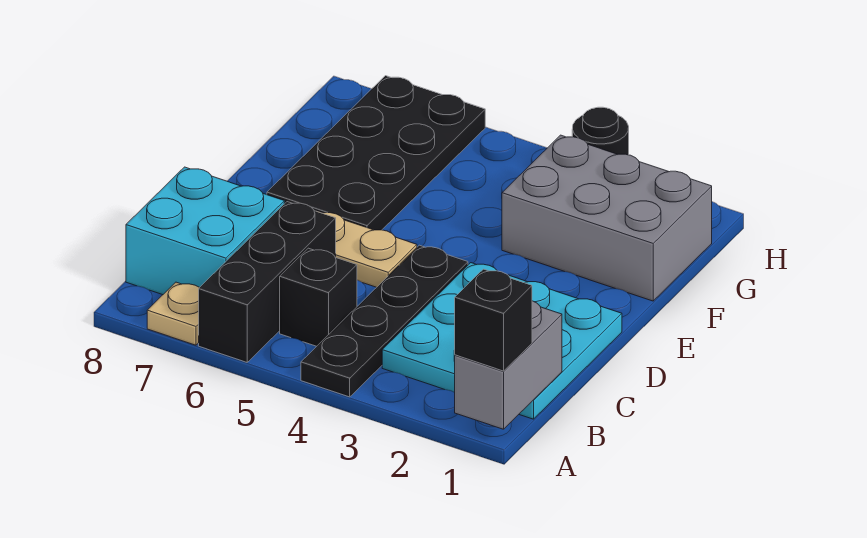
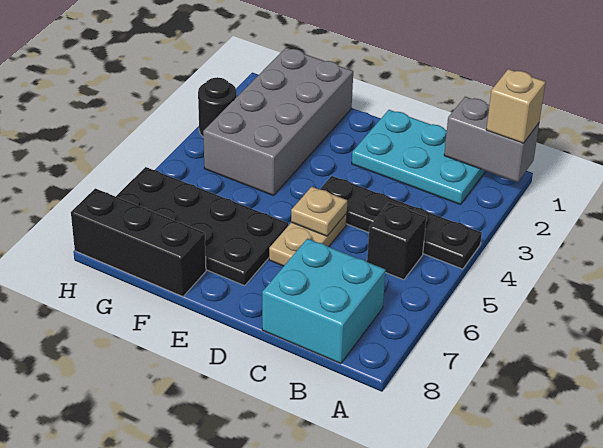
black 1x1 brick [454,269,532,371] -> tan 1x1 brick [486,69,546,143]
black 1x3 brick [199,202,336,362] -> black 1x3 brick moved to [71,188,206,297]
tan 1x1 plate [147,282,200,345] -> tan 1x1 plate moved to [291,187,347,236]
cyan 3x3 plate [382,263,622,419] -> cyan 2x3 plate [352,110,486,205]
grey 2x3 brick [502,135,712,301] -> grey 2x4 brick [203,48,353,196]

